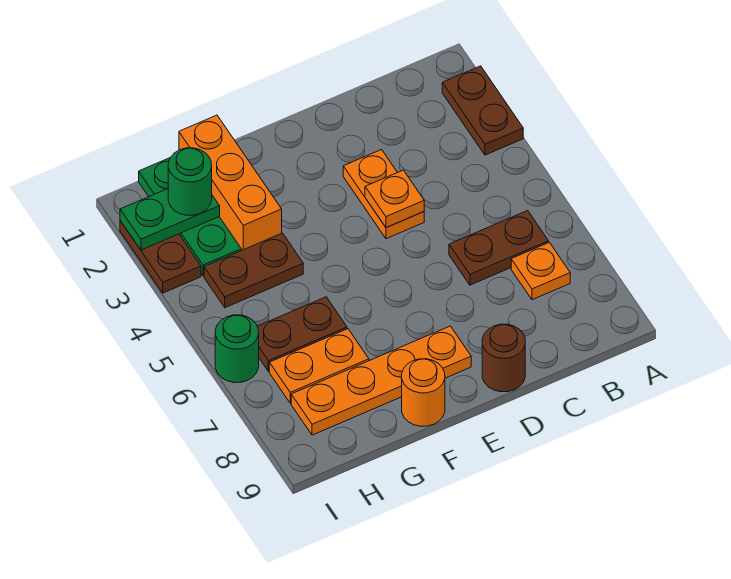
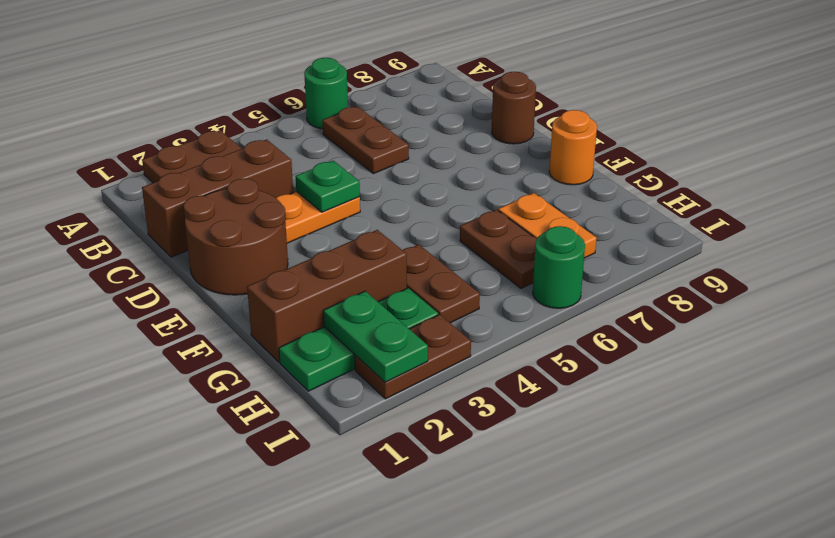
orange 1x1 plate [511,242,570,300] -> none
none -> brown 1x3 brick [142,139,293,257]
none -> brown 2x2 round brick [183,179,288,295]
orange 1x1 plate [365,170,424,228] -> green 1x1 plate [296,161,360,212]
orange 1x4 plate [291,326,471,435] -> none
orange 1x3 brick [179,115,282,250] -> brown 1x3 brick [247,230,407,362]
green 1x1 round brick [168,148,212,215] -> green 1x1 round brick moved to [304,58,348,129]

